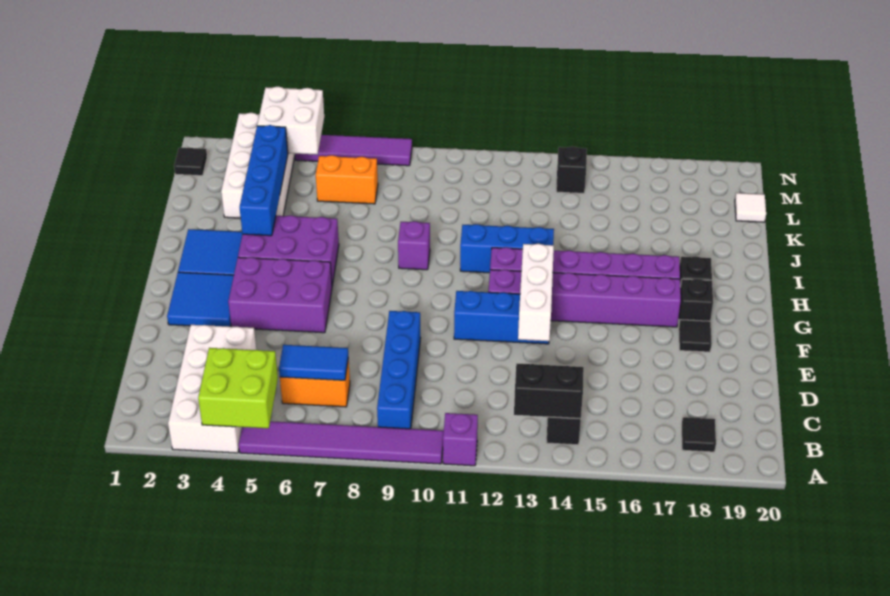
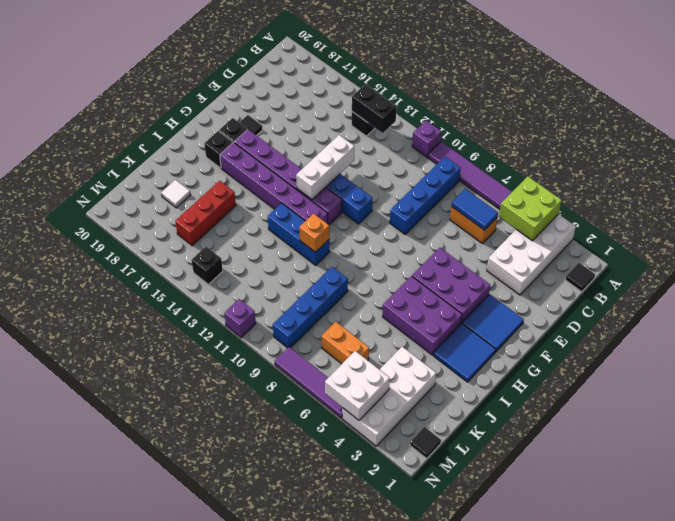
black 1x1 tile [682,417,716,452] -> black 1x1 tile moved to [565,263,595,292]
blue 1x4 brick [240,125,288,236] -> blue 1x4 brick moved to [273,267,348,348]
purple 1x1 brick [398,221,430,270] -> purple 1x1 brick moved to [224,299,256,337]
none -> orange 1x1 brick [299,214,329,252]
none -> red 1x3 brick [175,181,236,246]
white 1x1 tile [735,193,766,222] -> white 1x1 tile moved to [161,180,190,208]

